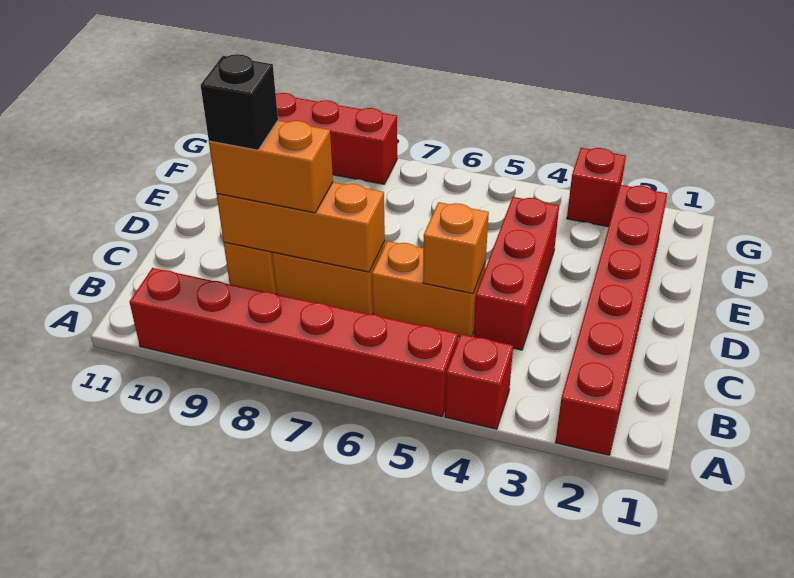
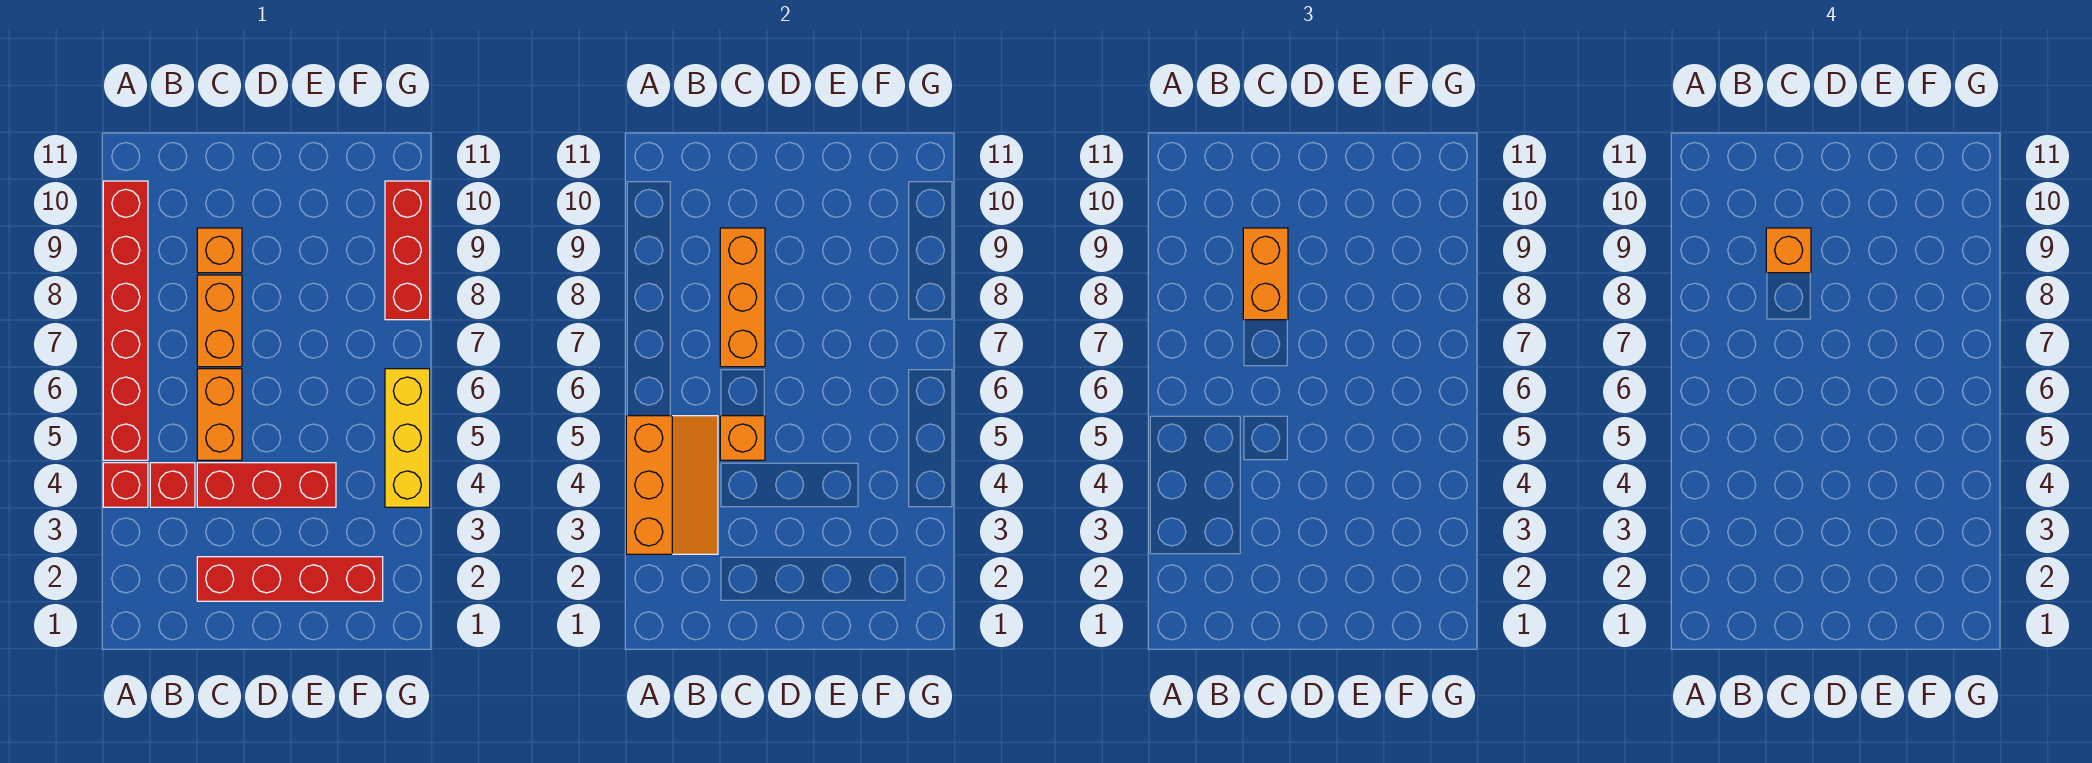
red 1x6 brick [555,185,668,455] -> red 1x4 brick [197,557,383,601]
none -> orange 2x3 slope [626,416,718,554]
black 1x1 brick [201,54,278,150] -> orange 1x1 brick [1766,228,1811,273]
red 1x1 brick [567,148,626,227] -> red 1x1 brick moved to [150,463,195,507]
none -> yellow 1x3 brick [385,369,430,507]

